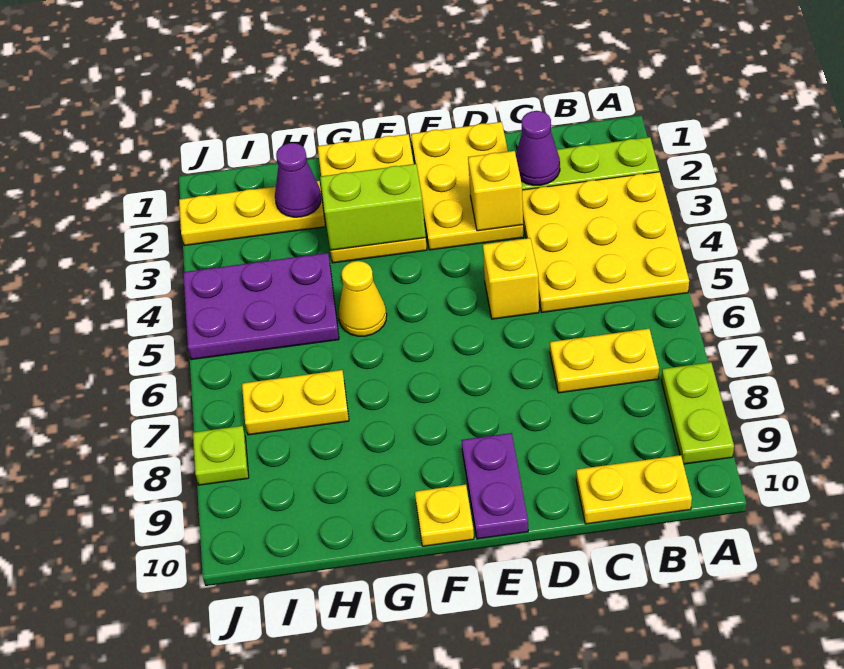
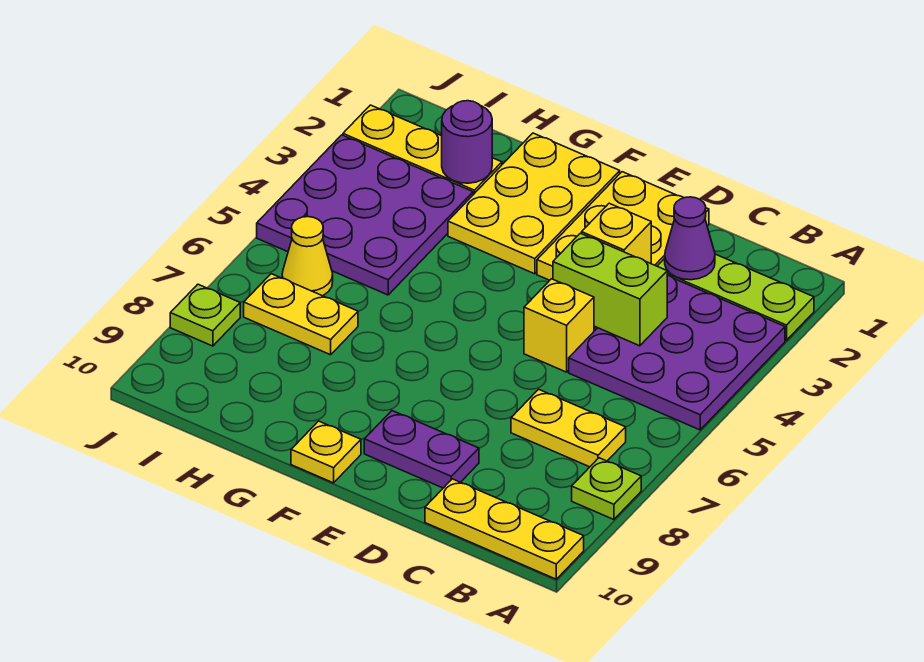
yellow 3x3 plate [522,172,689,312] -> purple 3x3 plate [569,275,785,430]
lime 1x2 plate [661,362,734,464] -> lime 1x1 plate [572,458,641,520]
yellow 1x2 plate [576,455,692,524] -> yellow 1x3 plate [425,479,584,579]
purple 1x2 plate [461,433,528,539] -> purple 1x2 plate turned to [364,411,479,488]
lime 1x2 brick [320,164,426,250] -> lime 1x2 brick moved to [553,233,667,346]
yellow 1x1 cone [338,261,387,336] -> yellow 1x1 cone moved to [282,217,333,296]
purple 1x1 cone [275,143,321,217] -> purple 1x1 round brick [442,101,492,183]
purple 2x3 plate [183,253,339,360] -> purple 3x3 plate [257,135,473,295]

